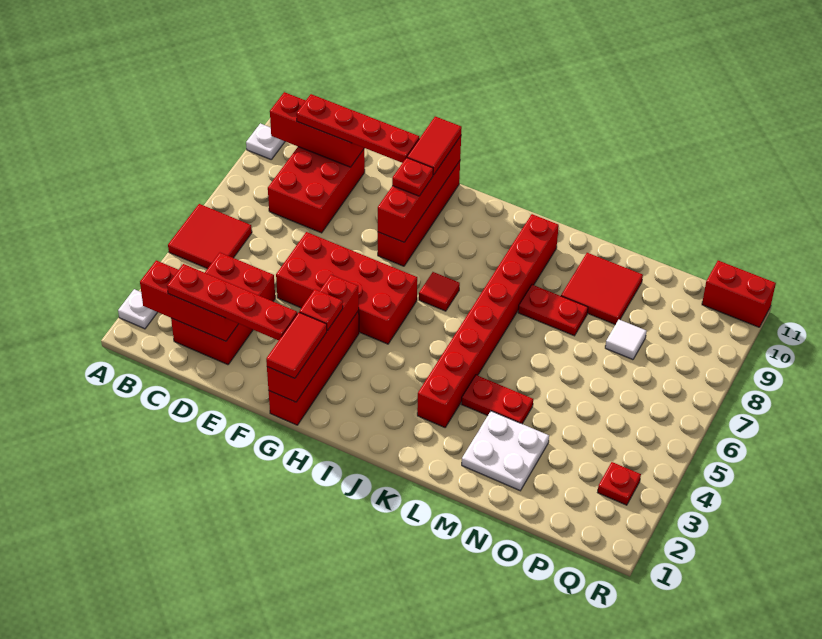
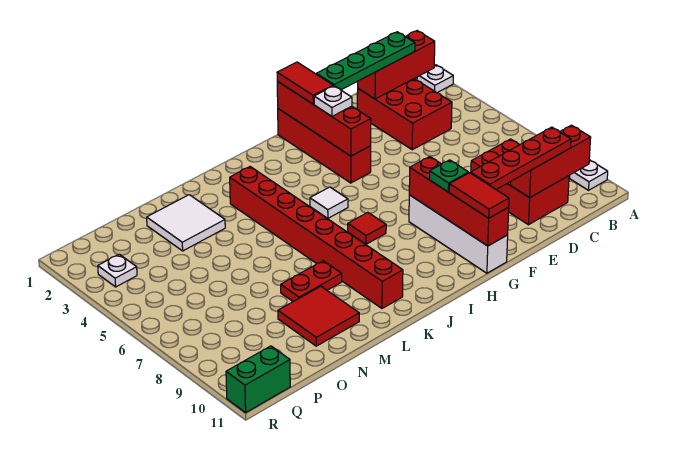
red 2x2 tile [168,204,252,269] -> none
red 1x4 plate [167,264,297,340] -> green 1x4 plate [317,32,415,90]
red 2x4 brick [276,232,417,344] -> none
red 1x1 plate [299,289,343,331] -> white 1x1 plate [314,86,352,116]
red 1x4 brick [378,161,460,266] -> white 1x4 brick [409,195,508,273]
red 1x1 plate [392,158,433,196] -> green 1x1 plate [429,160,469,192]
red 1x2 plate [462,375,533,424] -> none
white 2x2 plate [462,411,549,491] -> white 2x2 tile [147,195,225,251]
white 1x1 tile [605,320,647,360] -> white 1x1 tile moved to [310,187,348,218]
red 1x1 plate [598,462,641,505] -> white 1x1 plate [98,254,137,287]
red 1x2 brick [702,261,776,327] -> green 1x2 brick [226,346,290,413]

